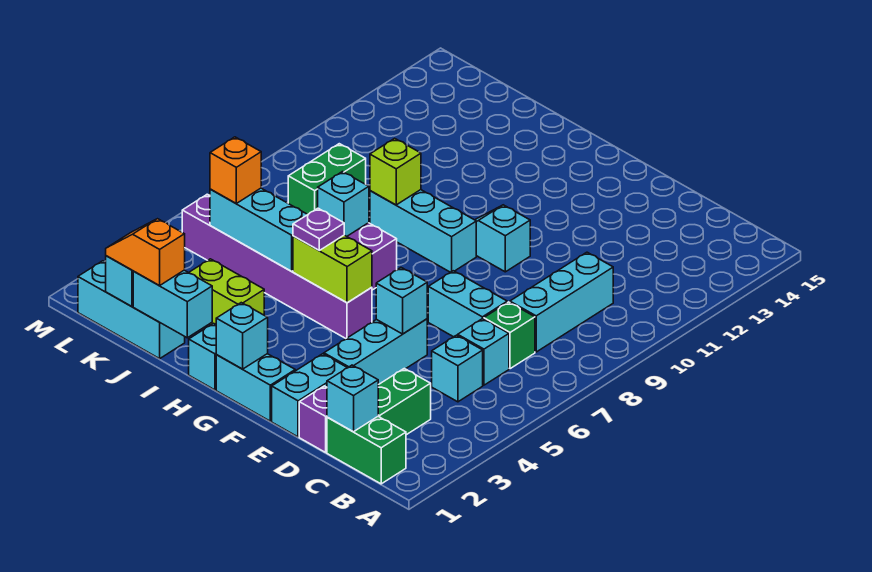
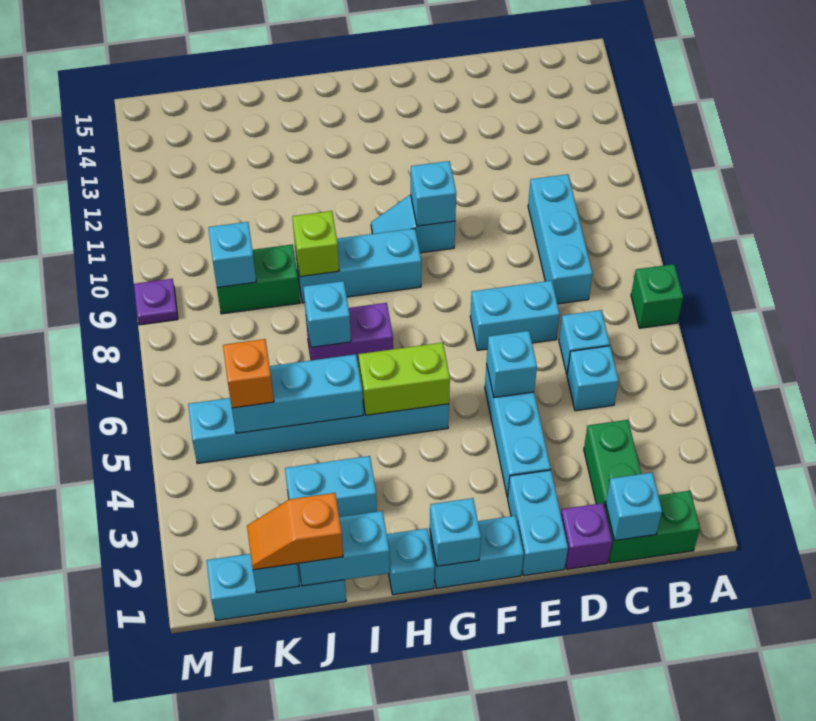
green 1x1 brick [484,302,535,369] -> green 1x1 brick moved to [631,264,683,328]
none -> cyan 1x1 brick [411,161,456,226]
purple 1x6 brick [182,194,372,339] -> cyan 1x6 brick [188,398,449,464]
purple 1x1 plate [293,208,344,250] -> purple 1x1 plate moved to [134,279,178,325]
lime 1x2 brick [189,259,264,325] -> cyan 1x2 brick [285,456,377,517]
green 1x2 brick [288,144,366,215] -> green 1x2 brick turned to [217,244,300,314]
none -> cyan 1x1 brick [208,222,256,288]

